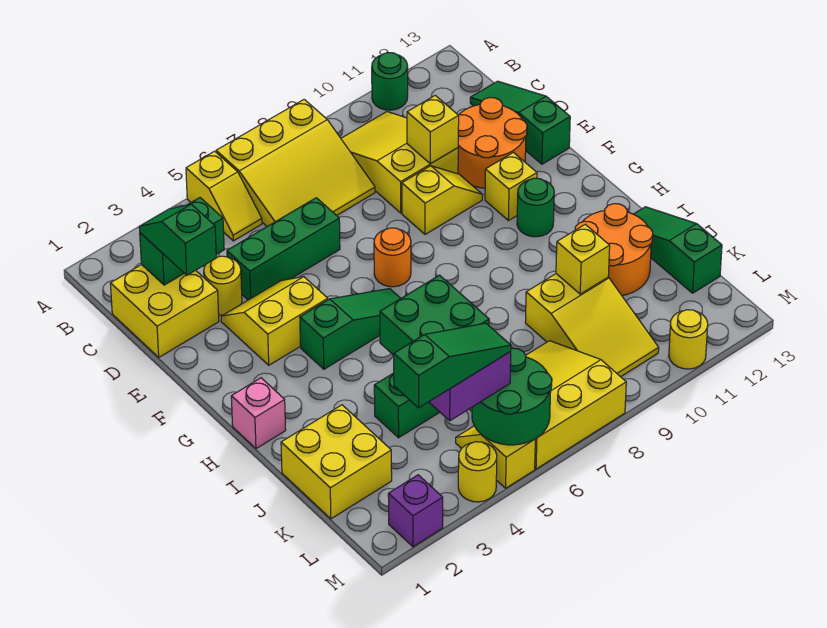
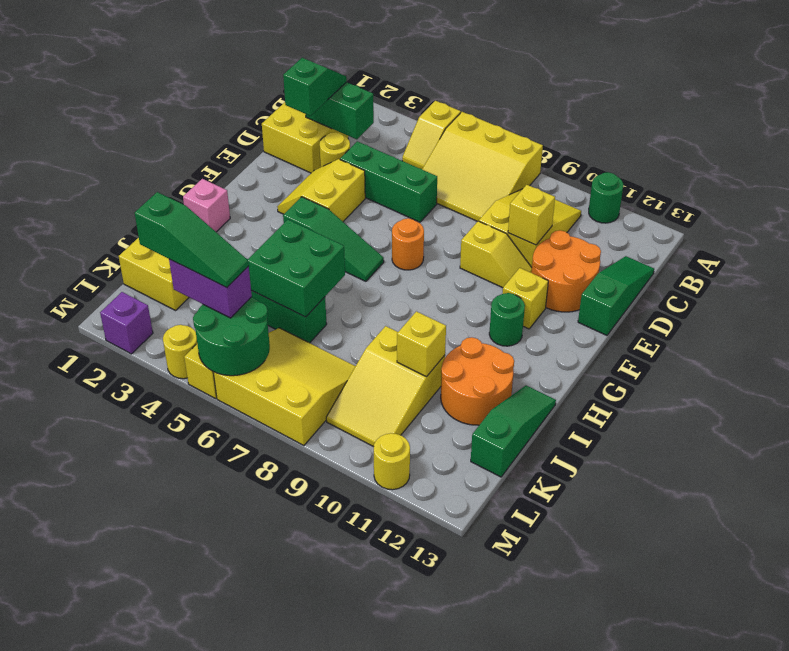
yellow 2x2 slope [221,277,328,365] -> yellow 2x2 slope turned to [277,159,365,222]

